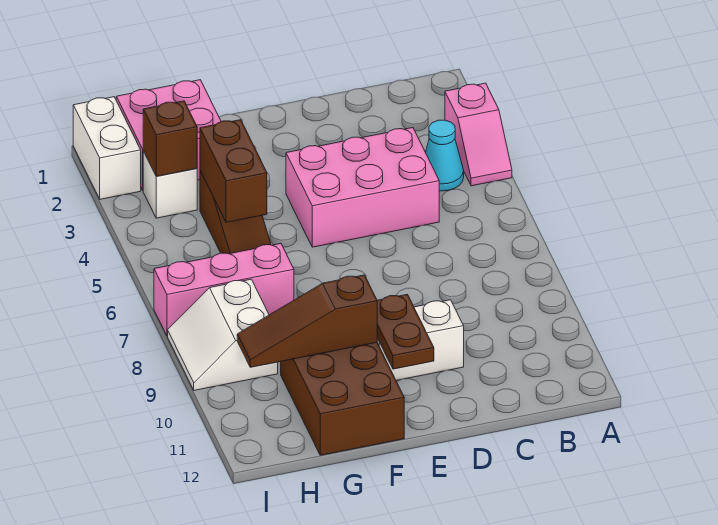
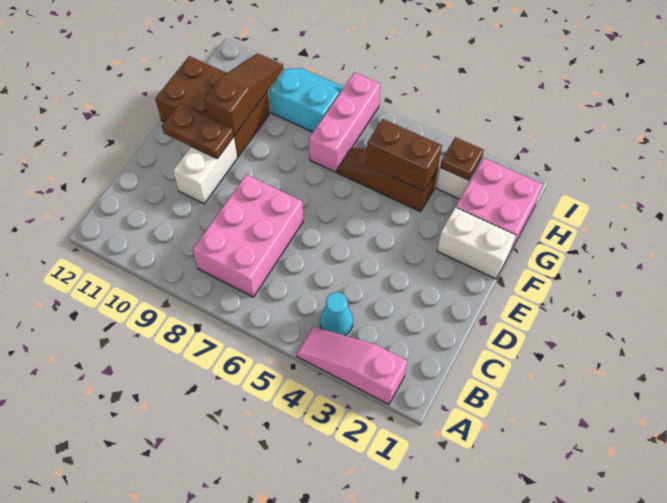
pink 1x2 slope [445,83,512,186] -> pink 1x3 slope [297,327,407,404]
pink 2x3 brick [286,128,439,247] -> pink 2x3 brick moved to [193,175,303,297]
brown 1x1 brick [143,101,197,176] -> brown 1x1 plate [440,137,484,180]
white 2x2 slope [168,279,278,390] -> cyan 2x2 slope [270,68,344,132]
white 1x2 brick [73,97,141,199] -> white 1x2 brick moved to [437,207,516,279]

